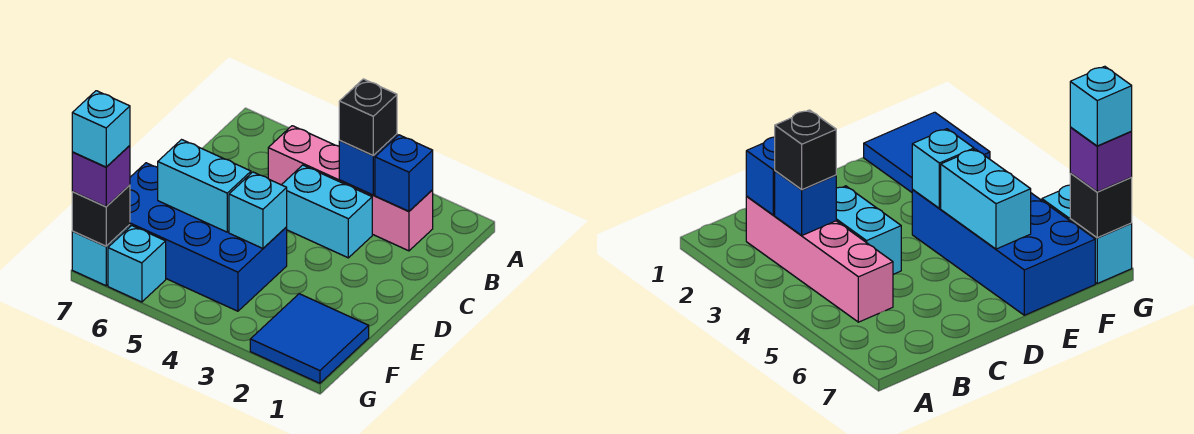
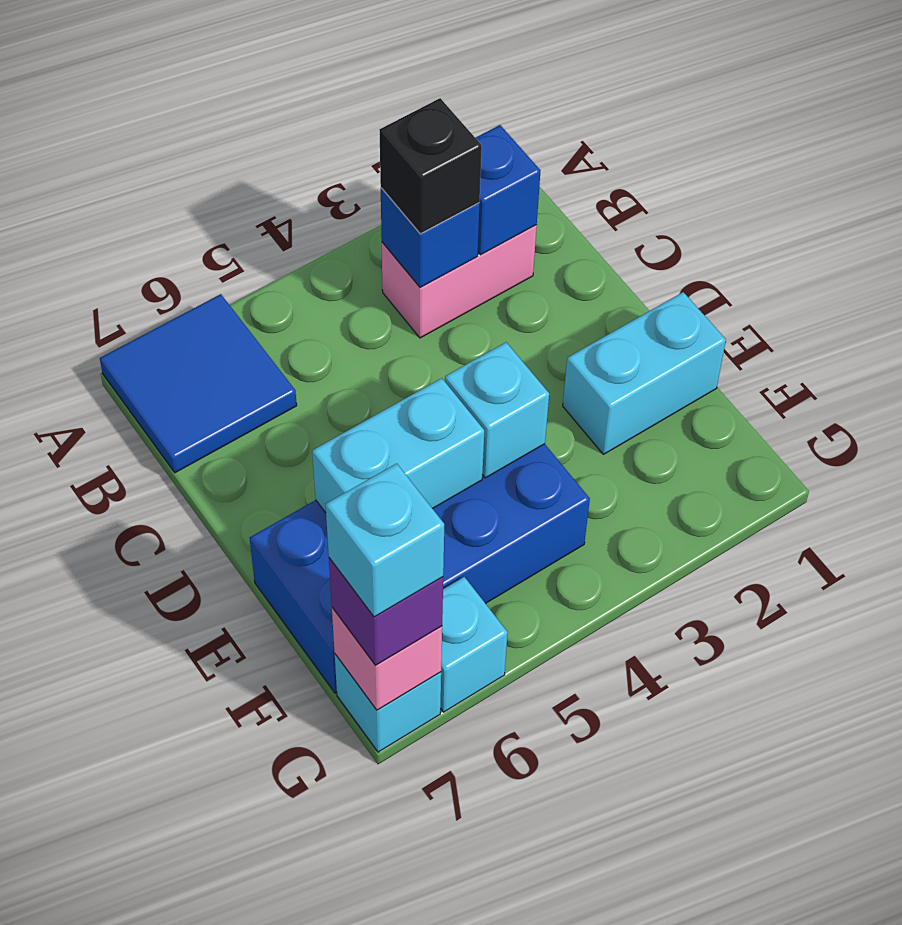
pink 1x4 brick [268,126,433,251] -> pink 1x2 brick [382,225,537,338]
cyan 1x2 brick [282,165,372,258] -> cyan 1x2 brick moved to [563,292,726,454]
blue 2x2 tile [250,294,369,383] -> blue 2x2 tile moved to [100,294,297,473]
black 1x1 brick [72,185,130,246] -> pink 1x1 brick [332,608,442,710]

